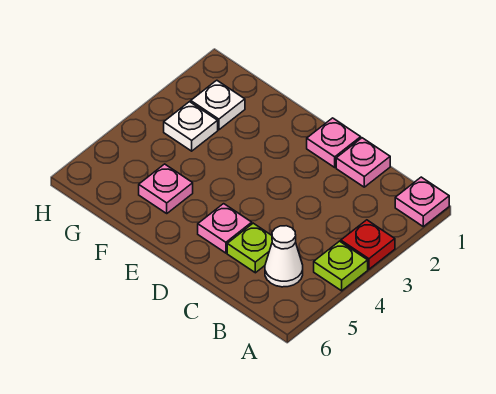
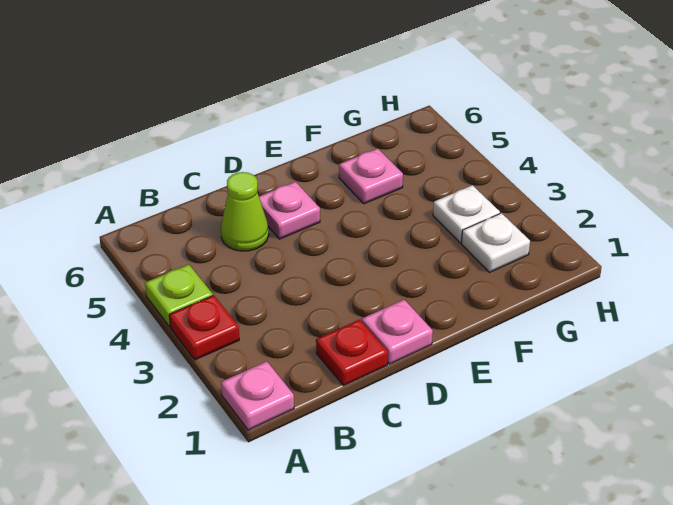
white 1x1 cone [265,226,303,287] -> none
pink 1x1 plate [336,138,390,187] -> red 1x1 plate [316,320,388,386]
lime 1x1 plate [227,223,272,273] -> lime 1x1 cone [221,172,269,251]

